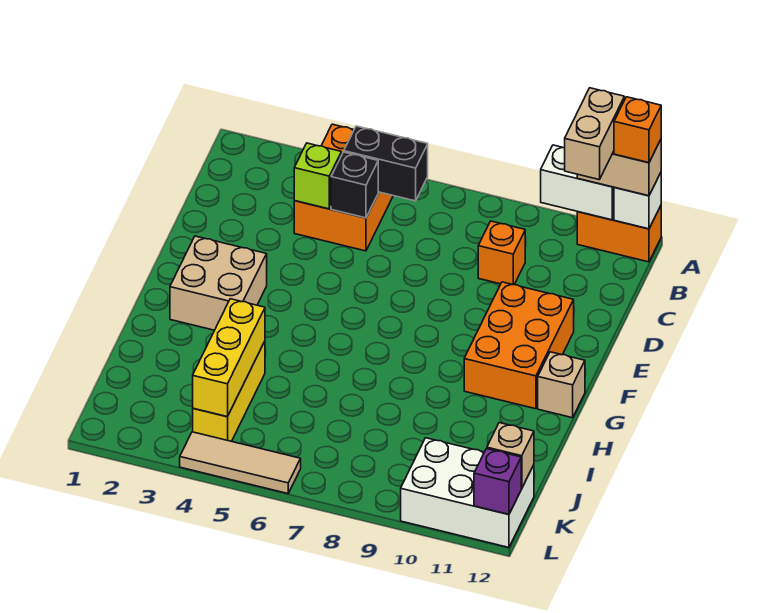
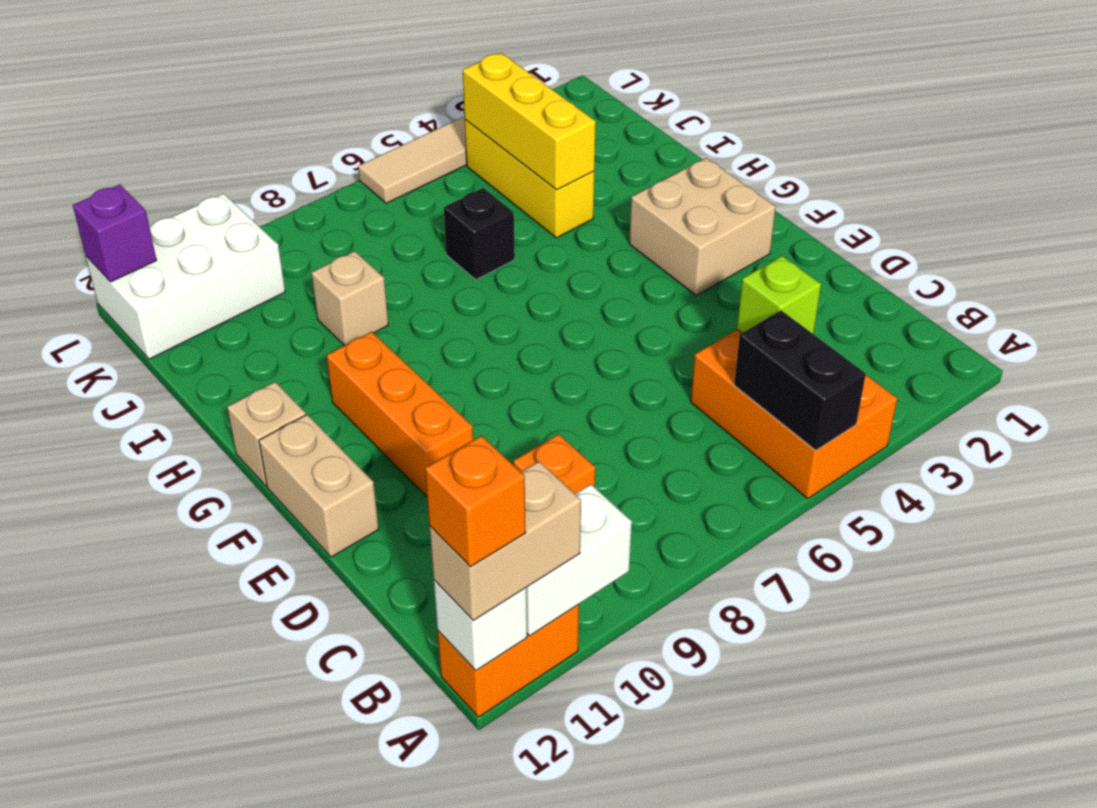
tan 1x2 brick [565,88,624,180] -> tan 1x2 brick moved to [259,415,379,557]
black 1x2 brick [344,126,428,201] -> black 1x2 brick turned to [734,310,866,450]
black 1x1 brick [331,152,378,218] -> black 1x1 brick moved to [444,188,515,280]
orange 2x3 brick [464,282,574,409] -> orange 1x3 brick [326,332,473,496]
tan 1x1 brick [487,423,534,488] -> tan 1x1 brick moved to [312,251,388,346]

